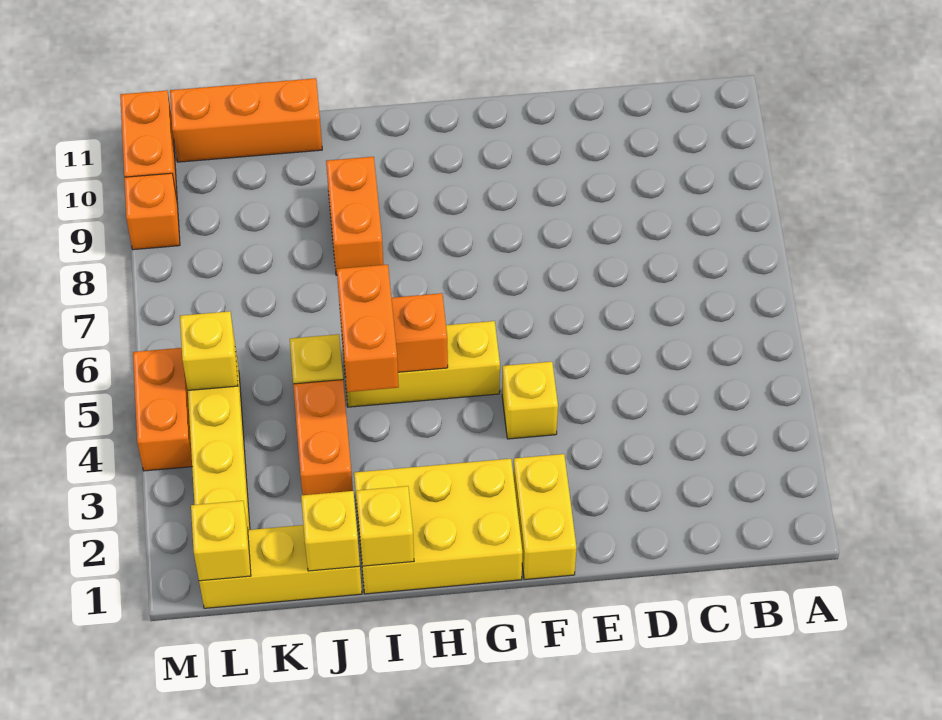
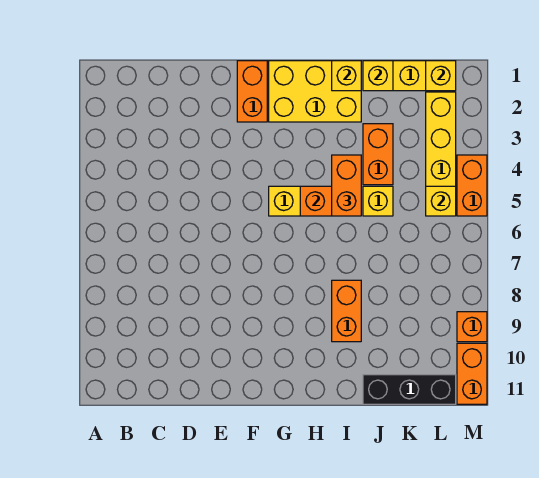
yellow 1x2 brick [513,454,576,580] -> orange 1x2 brick [237,61,267,122]
yellow 1x1 brick [502,362,558,439] -> none
orange 1x3 brick [170,78,322,162] -> black 1x3 brick [363,375,456,404]

